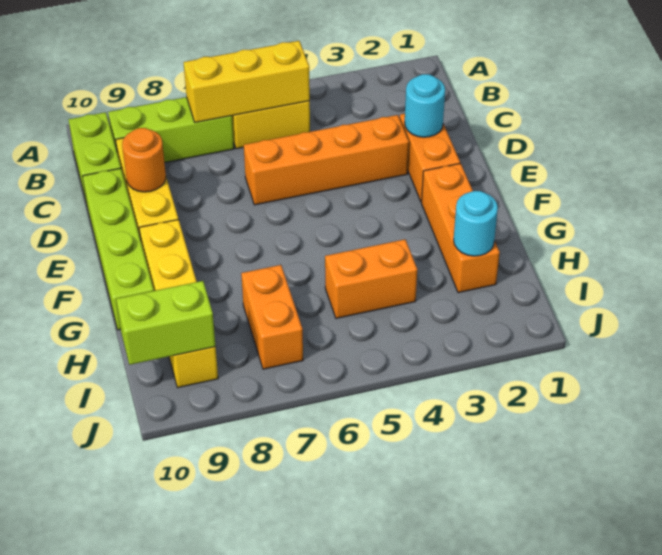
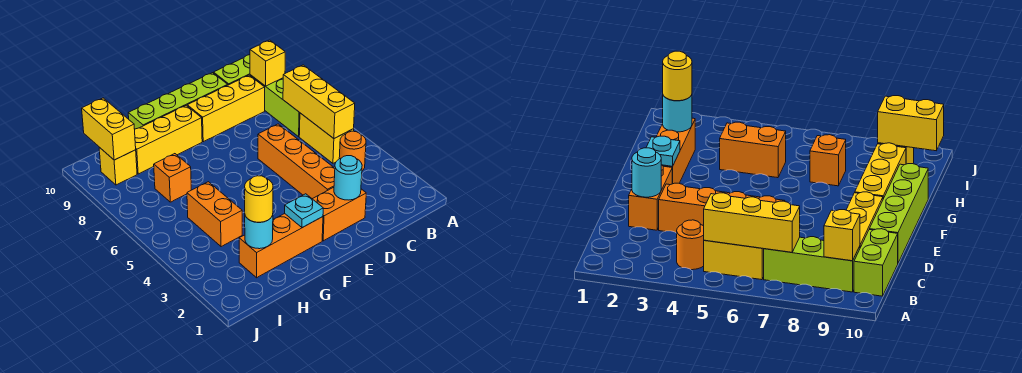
none -> yellow 1x1 brick [250,40,285,86]
orange 1x1 round brick [122,128,166,192] -> orange 1x1 round brick moved to [339,131,366,171]
none -> cyan 1x1 plate [285,194,323,228]
none -> yellow 1x1 round brick [245,176,273,222]
orange 1x2 brick [241,265,303,369] -> orange 1x1 brick [154,154,191,202]
lime 1x2 brick [116,281,216,365] -> yellow 1x2 brick [82,98,136,160]

